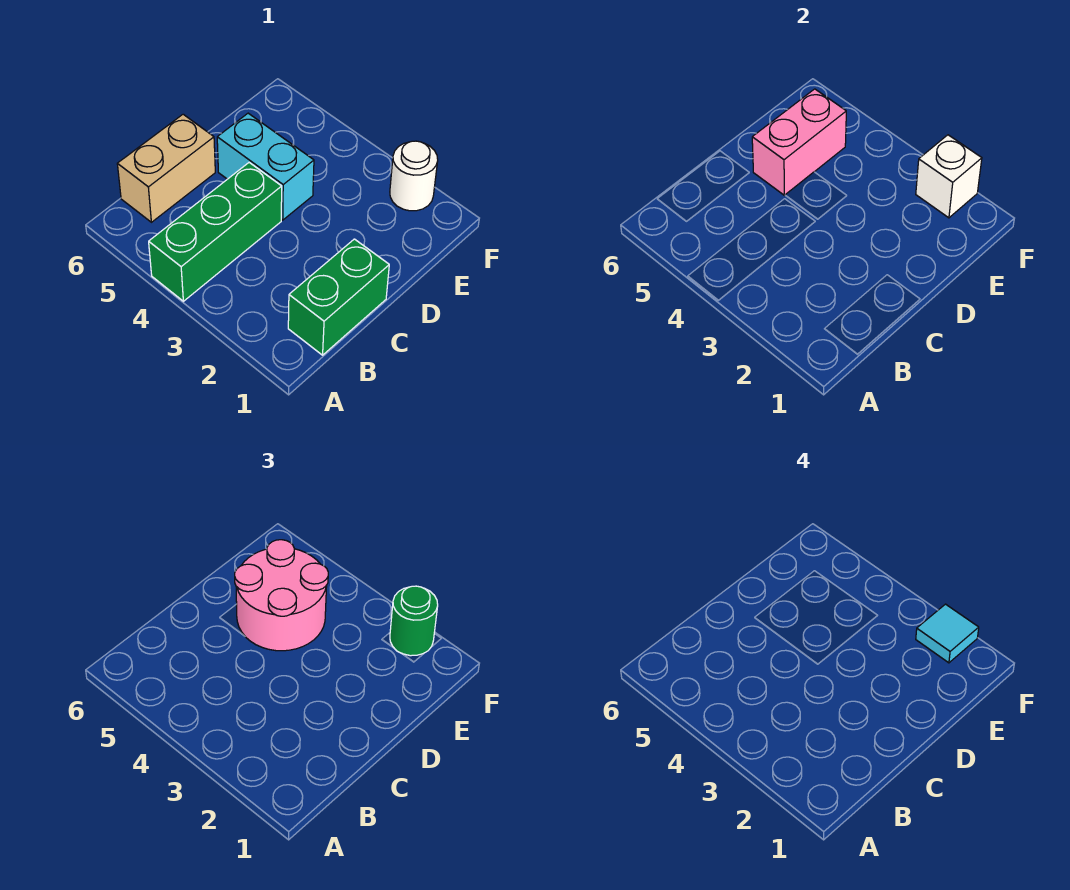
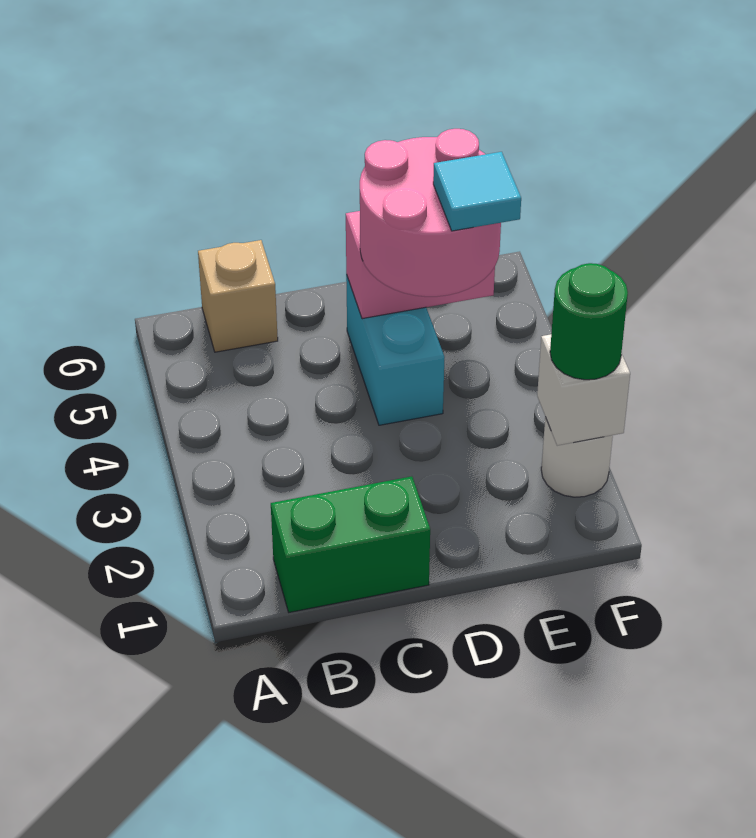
green 1x3 brick [149,163,282,301] -> none
tan 1x2 brick [117,114,215,222] -> tan 1x1 brick [198,240,278,352]
cyan 1x1 tile [916,604,979,663] -> cyan 1x1 tile moved to [433,152,521,231]

